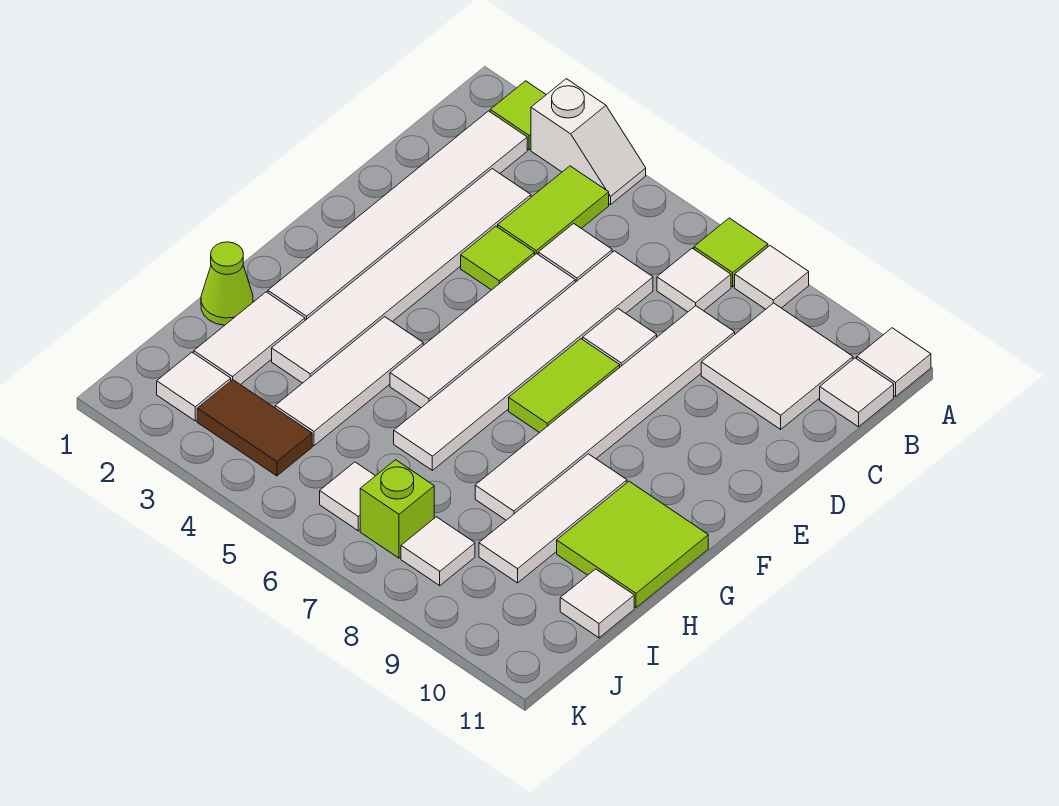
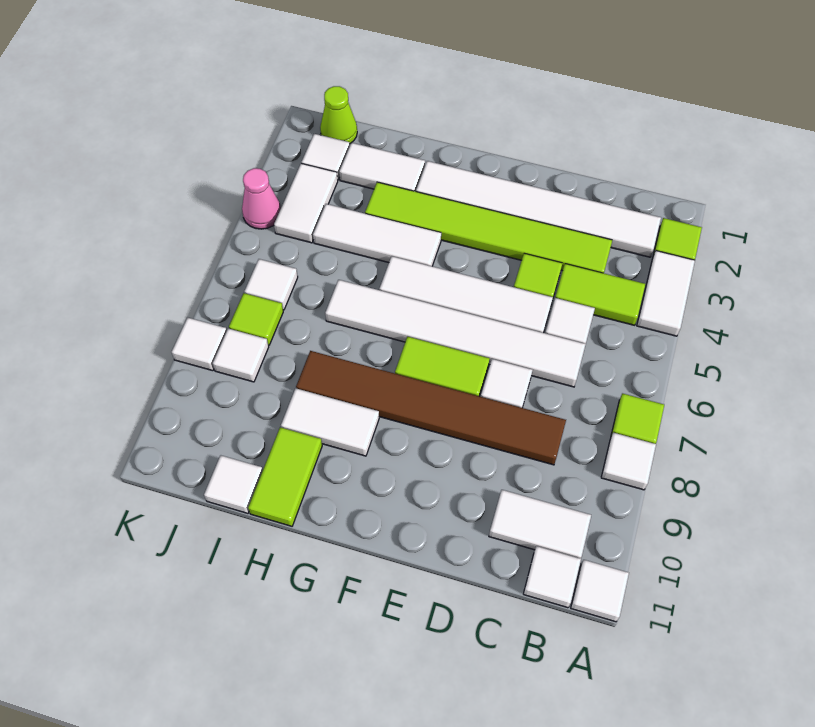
white 1x2 slope [531,79,646,205] -> white 1x2 tile [637,251,695,336]
white 1x1 tile [657,248,731,312] -> white 1x1 tile moved to [172,318,227,371]
white 2x2 tile [701,303,853,429] -> white 1x2 tile [489,490,591,559]
white 1x6 tile [272,169,531,383] -> lime 1x6 tile [365,182,612,273]
white 1x6 tile [475,306,735,520] -> brown 1x6 tile [296,351,566,465]
white 1x3 tile [479,454,627,583] -> white 1x2 tile [281,388,379,456]
lime 2x2 tile [557,481,708,608] -> lime 1x2 tile [248,427,322,526]
lime 1x1 cone [201,242,253,325] -> lime 1x1 cone moved to [320,86,357,143]
brown 1x2 tile [197,380,312,476] -> white 1x2 tile [274,163,338,243]
lime 1x1 brick [360,460,434,558] -> lime 1x1 tile [229,293,283,345]
none -> pink 1x1 cone [242,168,281,229]

